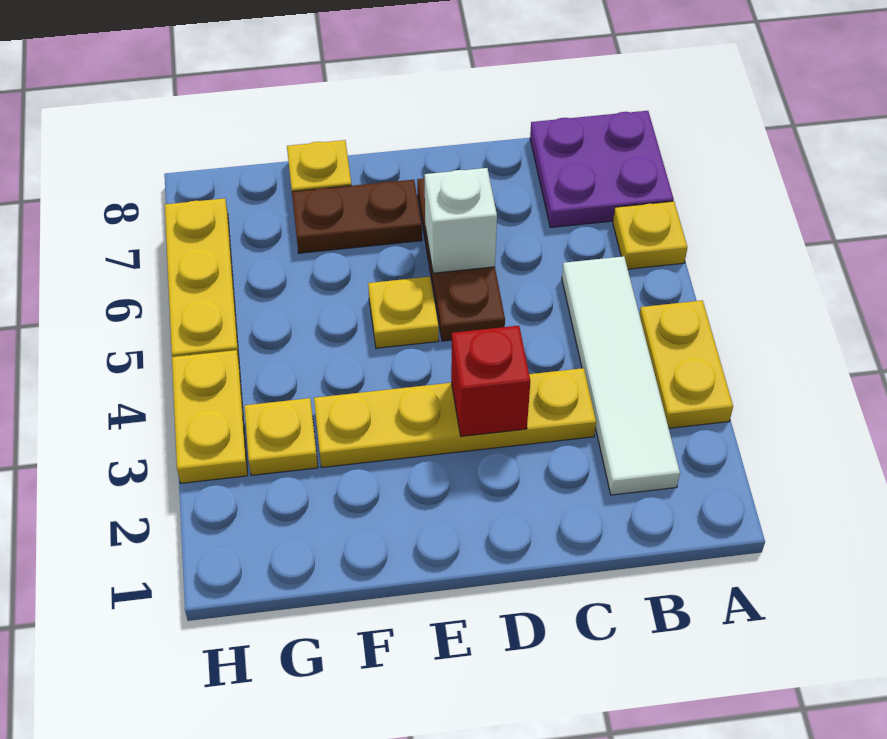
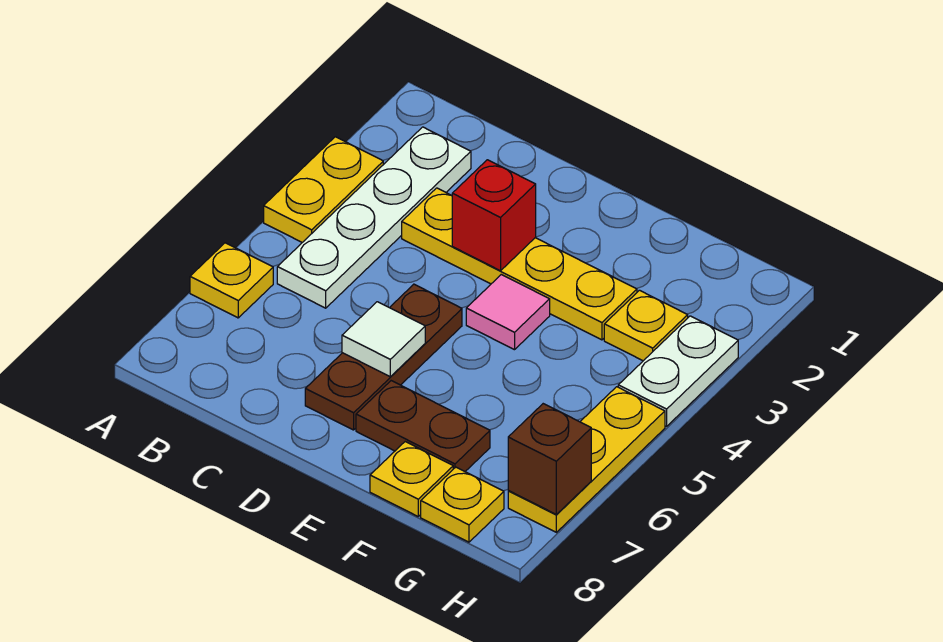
purple 2x2 plate [530,111,674,228] -> none
white 1x4 tile [562,256,680,495] -> white 1x4 plate [277,127,471,308]
white 1x1 brick [425,168,497,273] -> white 1x1 tile [342,302,425,377]
none -> pink 1x1 tile [466,274,550,350]
yellow 1x1 plate [368,277,439,348] -> yellow 1x1 plate moved to [421,467,504,542]
yellow 1x2 plate [172,350,248,483] -> white 1x2 plate [618,316,738,426]
none -> brown 1x1 brick [508,404,591,514]

